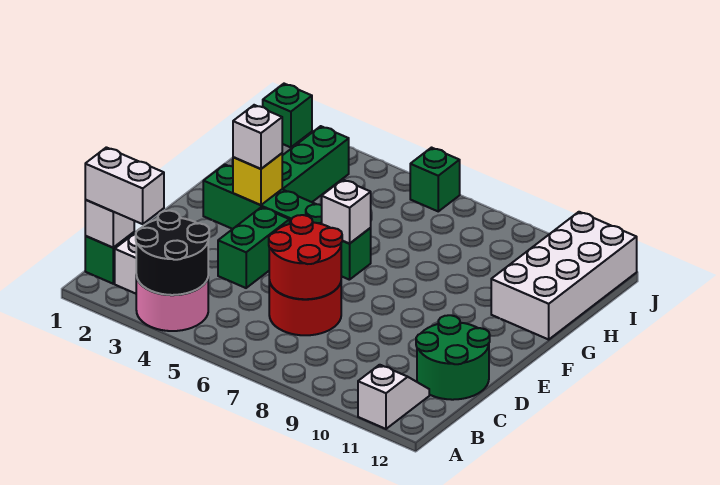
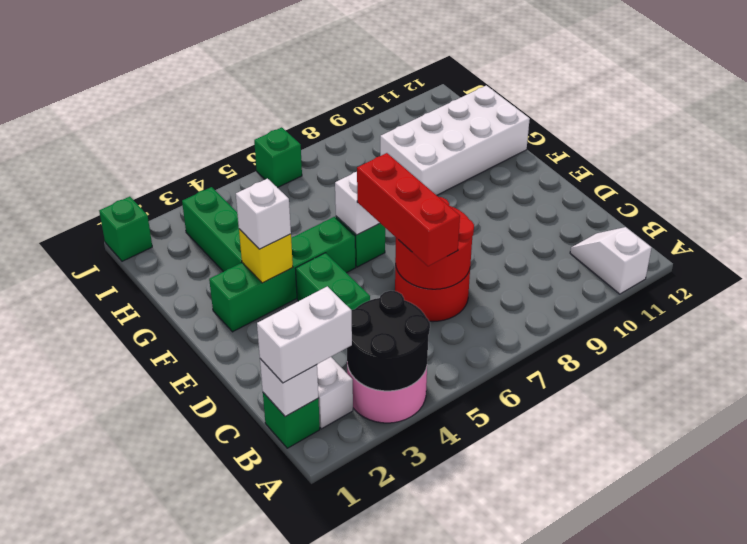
none -> red 1x3 brick [357,153,460,266]
green 2x2 round brick [416,315,490,400] -> none
white 2x4 brick [491,212,637,339] -> white 2x4 brick turned to [380,85,530,195]

